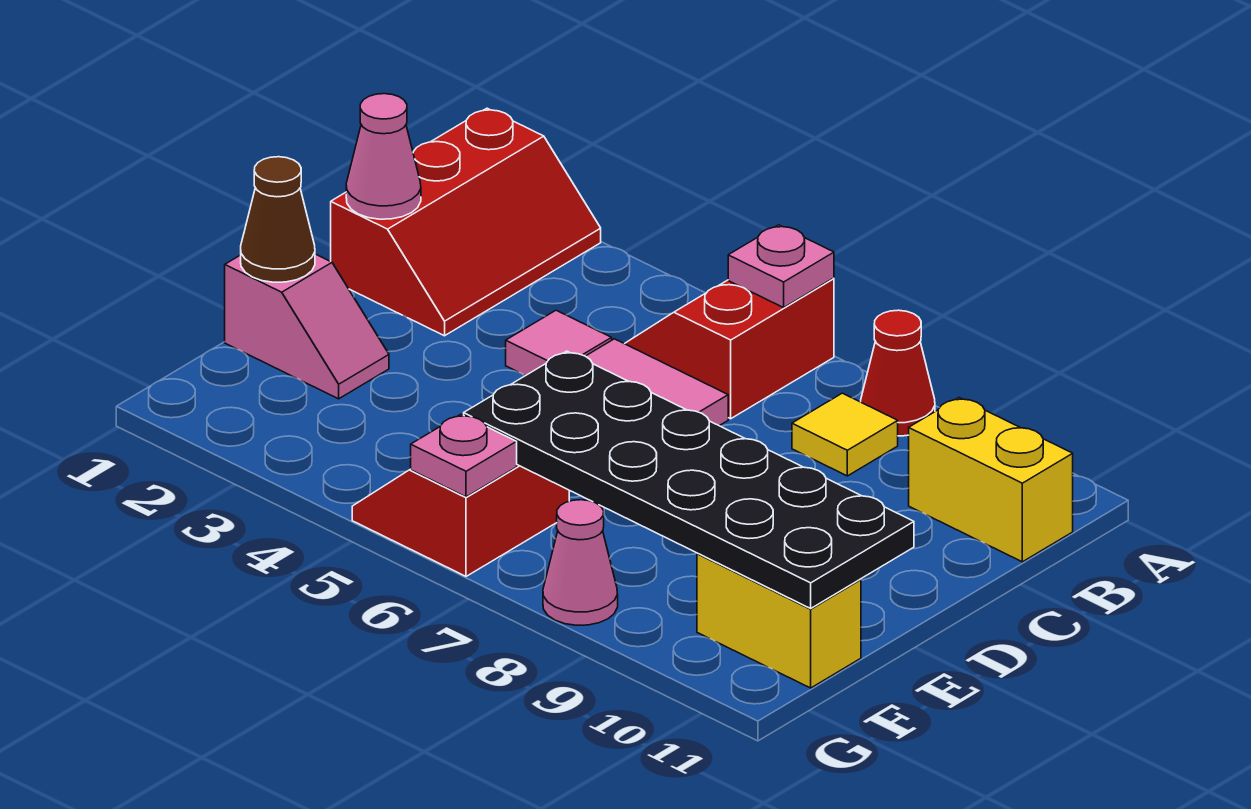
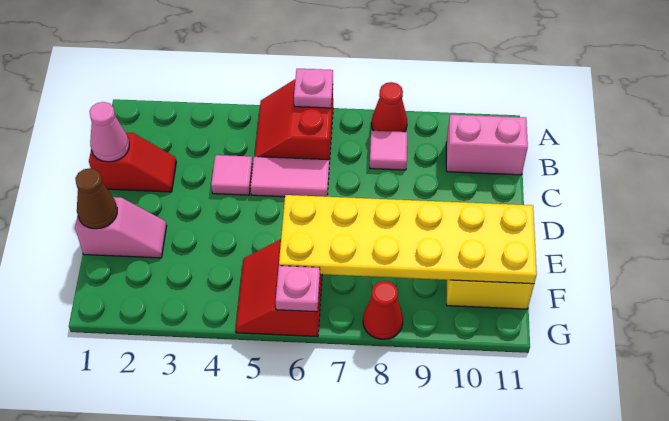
red 2x3 slope [331,108,601,336] -> red 1x2 slope [89,132,176,192]
yellow 1x1 tile [792,393,898,476] -> pink 1x1 tile [370,131,407,170]
yellow 1x2 brick [909,398,1073,562] -> pink 1x2 brick [446,115,528,175]
black 2x6 plate [464,351,914,608] -> yellow 2x6 plate [279,195,537,284]
pink 1x1 cone [543,500,618,625] -> red 1x1 cone [363,281,403,339]

